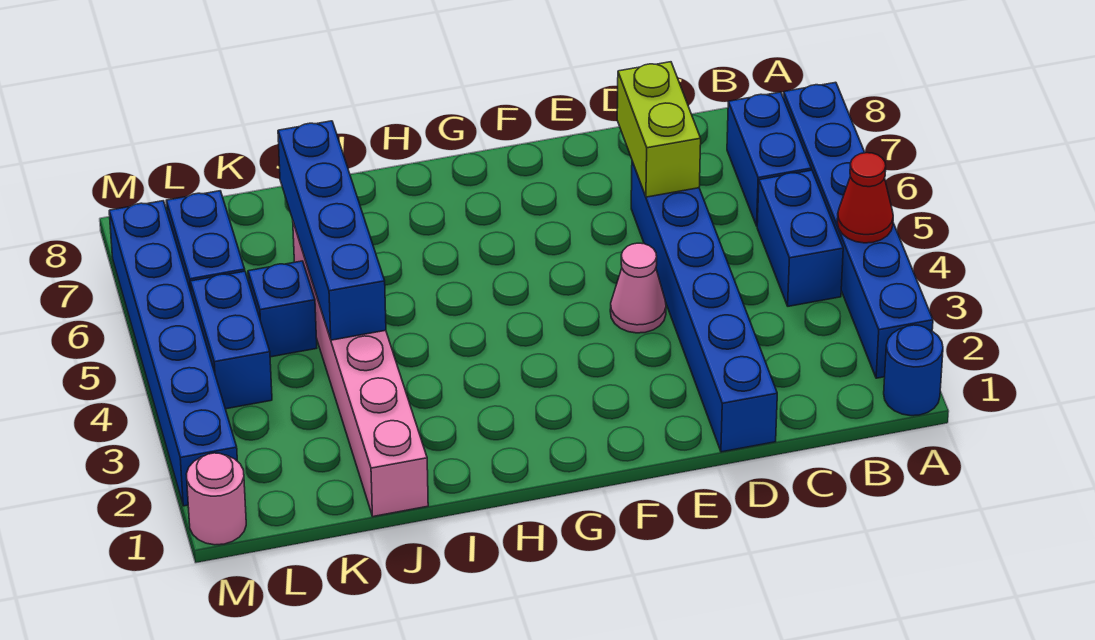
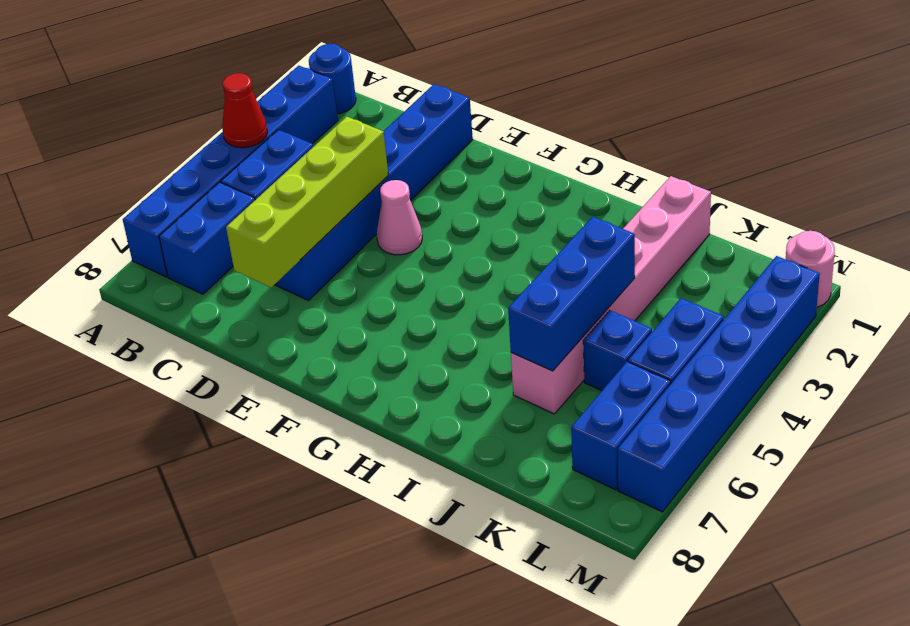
lime 1x2 brick [617,62,701,197] -> lime 1x4 brick [226,117,388,287]
blue 1x4 brick [278,121,386,340] -> blue 1x3 brick [508,217,635,371]

